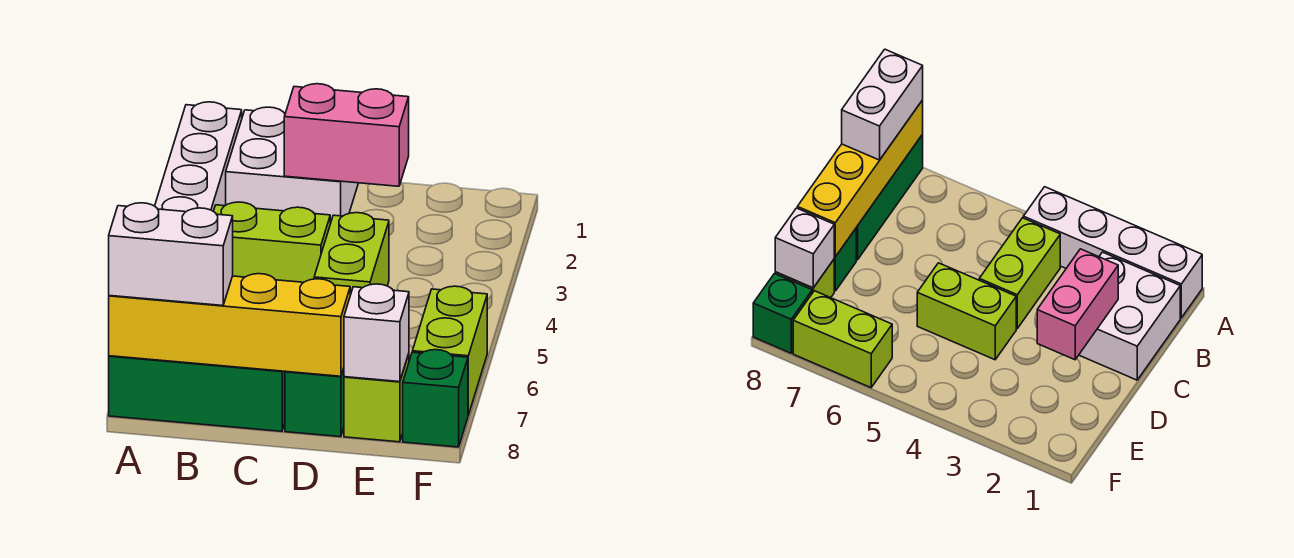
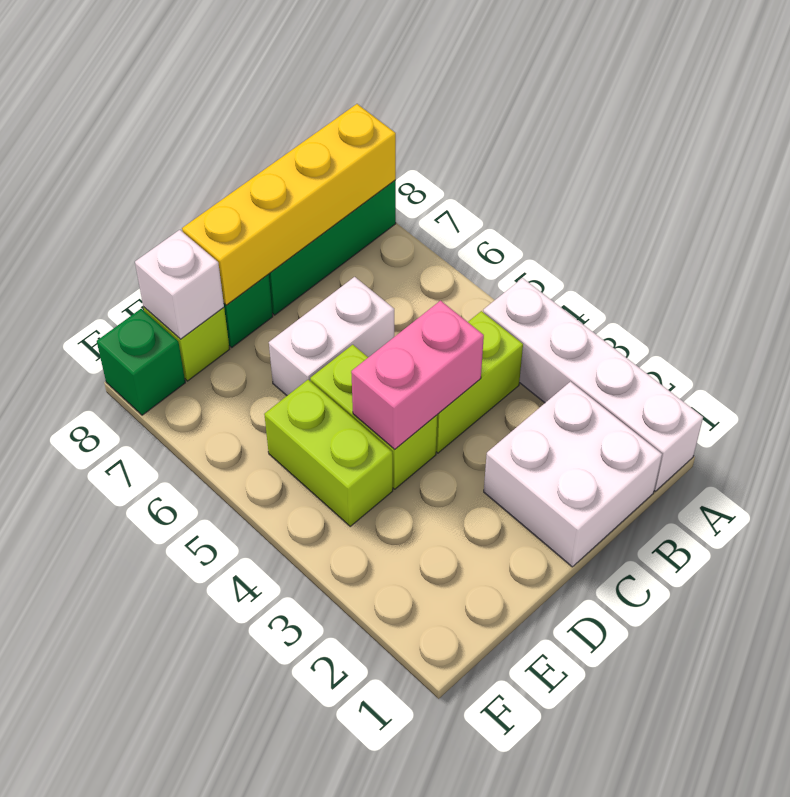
white 1x2 brick [109,203,233,306] -> white 1x2 brick moved to [269,277,394,395]
pink 1x2 brick [284,84,409,186] -> pink 1x2 brick moved to [351,301,484,450]
lime 1x2 brick [412,286,487,415] -> lime 1x2 brick moved to [264,380,393,526]

